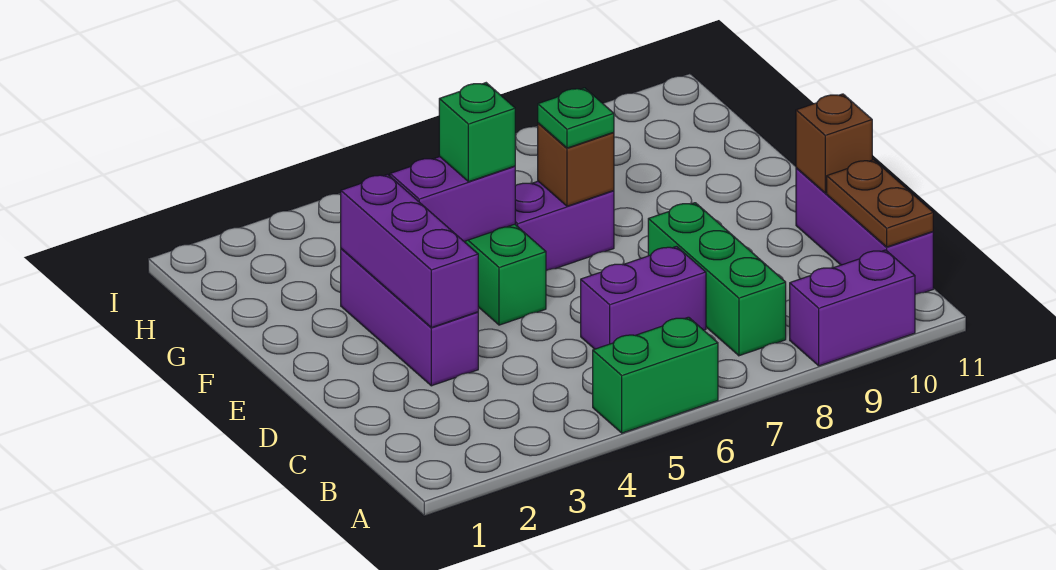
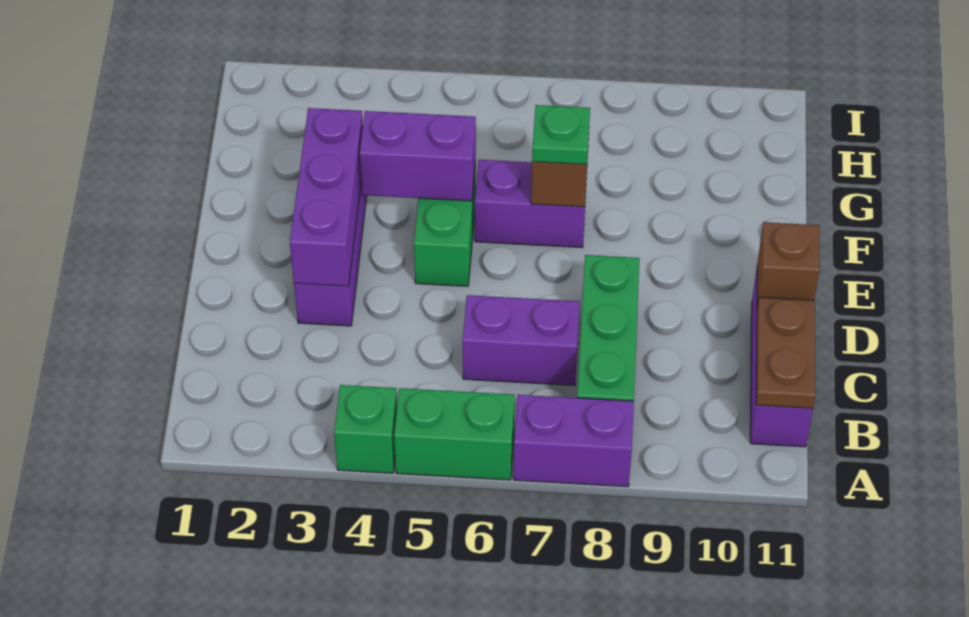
purple 1x2 brick [790,250,915,366] -> purple 1x2 brick moved to [514,395,634,487]
green 1x1 brick [439,83,515,182] -> green 1x1 brick moved to [334,385,397,473]

